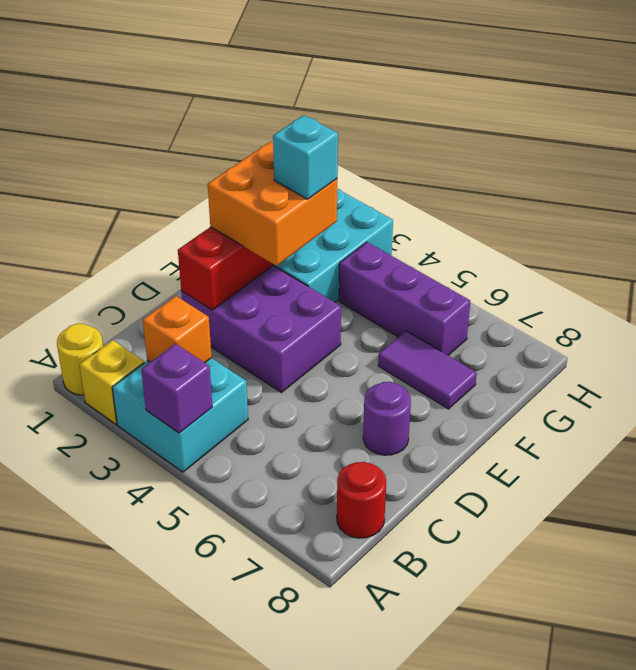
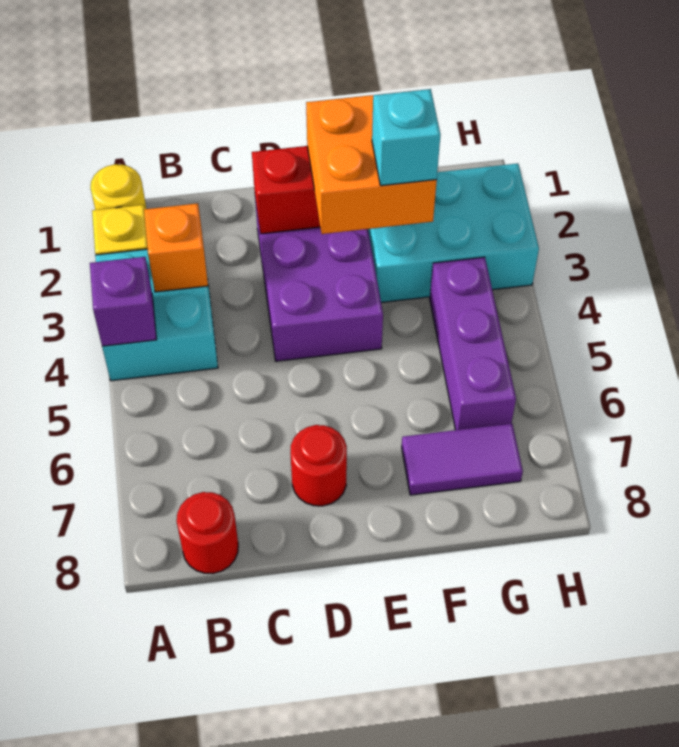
purple 1x1 round brick [363,382,411,455] -> red 1x1 round brick [291,425,347,506]
purple 1x2 tile [378,331,477,409] -> purple 1x2 tile turned to [402,423,523,495]

